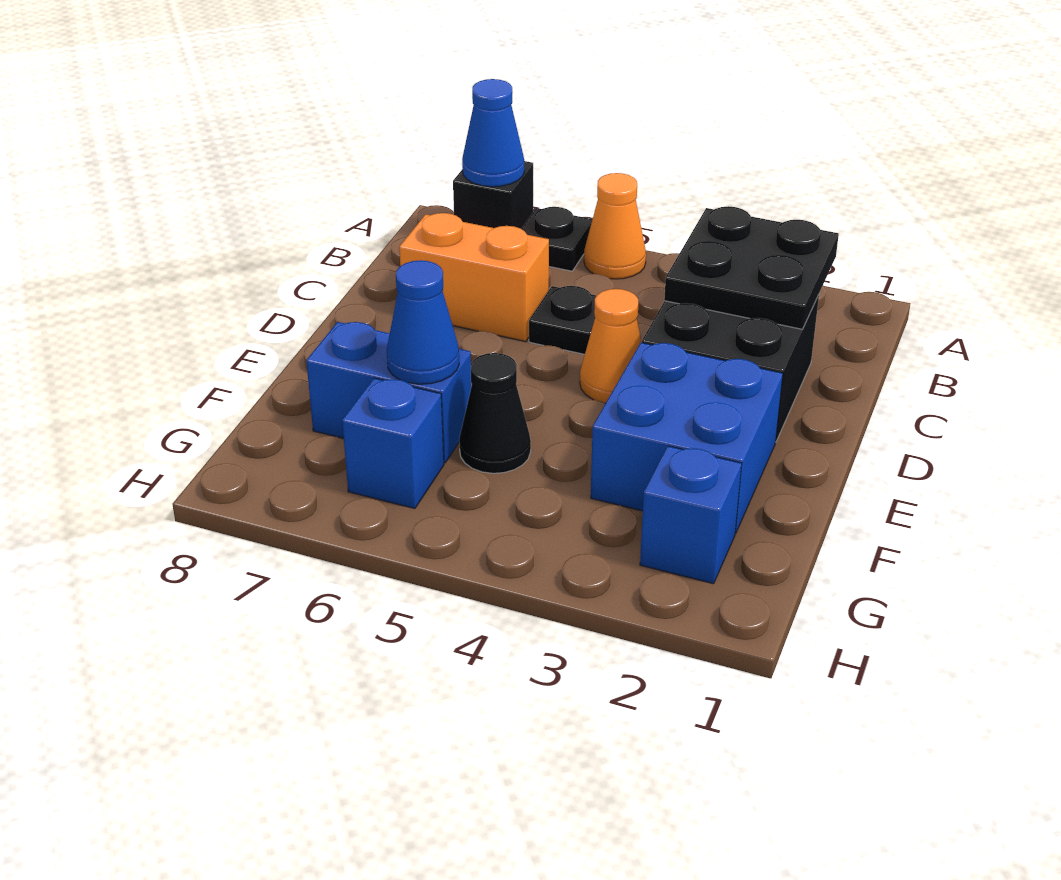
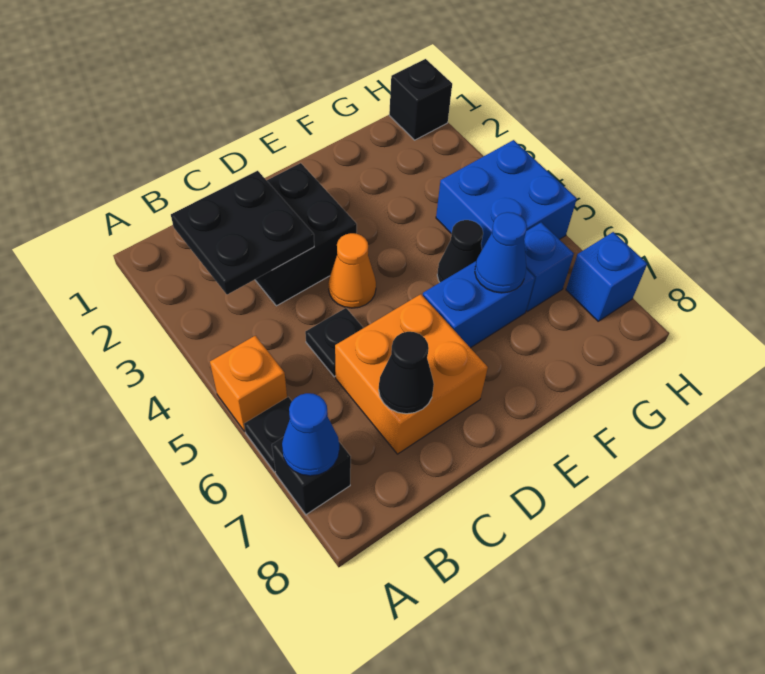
orange 1x1 cone [584,173,646,279] -> orange 1x1 brick [210,336,287,431]
orange 1x2 brick [399,213,549,341] -> orange 2x2 brick [335,294,488,454]
none -> black 1x1 cone [379,332,434,414]
blue 2x2 brick [591,343,783,533] -> blue 2x2 brick moved to [436,140,577,249]
blue 1x2 brick [306,322,471,463] -> blue 1x2 brick turned to [423,261,535,348]
blue 1x1 brick [640,446,742,584] -> blue 1x1 brick moved to [566,232,647,321]
none -> black 1x1 brick [389,59,452,140]

